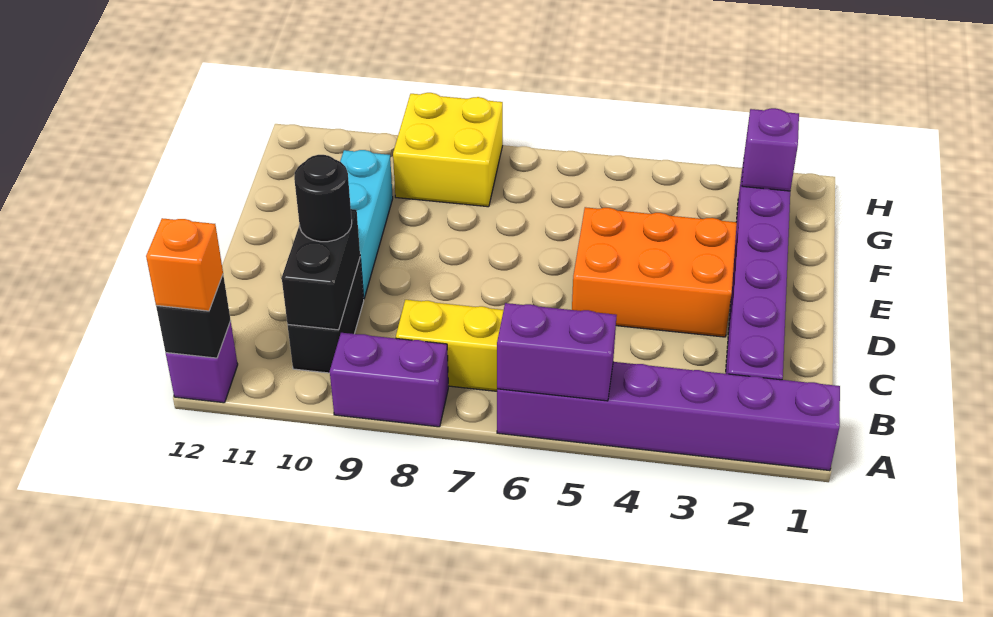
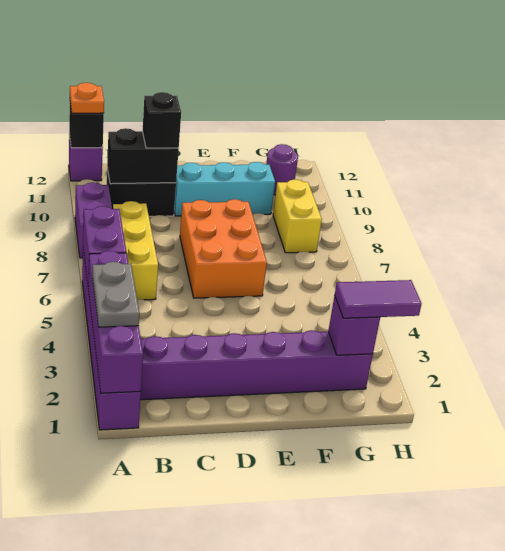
none -> purple 1x4 brick [88,251,143,393]
none -> grey 1x2 plate [92,262,139,327]
orange 1x1 brick [146,218,223,311] -> orange 1x1 plate [70,83,104,113]
black 1x1 round brick [294,155,352,242] -> black 1x1 brick [143,92,181,148]
orange 2x3 brick [572,207,737,337] -> orange 2x3 brick moved to [180,199,267,298]
none -> purple 1x2 tile [335,280,422,318]
yellow 2x2 brick [393,93,503,207] -> yellow 1x2 brick [273,179,322,253]
none -> purple 1x1 round brick [266,144,298,195]

